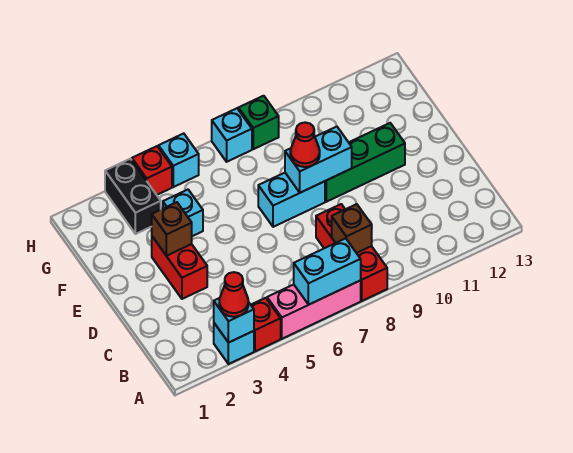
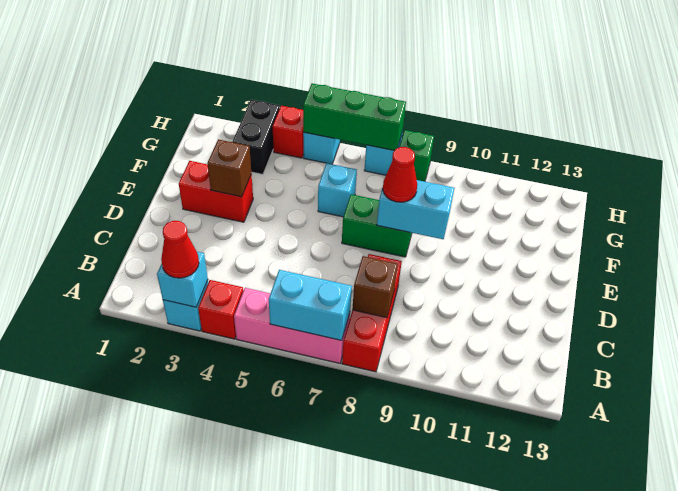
red 1x2 brick [152,237,207,299] -> red 1x2 brick turned to [179,161,253,222]
cyan 1x2 brick [258,173,325,227] -> green 1x2 brick [342,194,412,257]
green 1x3 brick [325,123,405,202] -> green 1x3 brick moved to [303,84,406,150]
cyan 1x1 brick [163,190,203,236] -> cyan 1x1 brick moved to [318,163,357,217]

